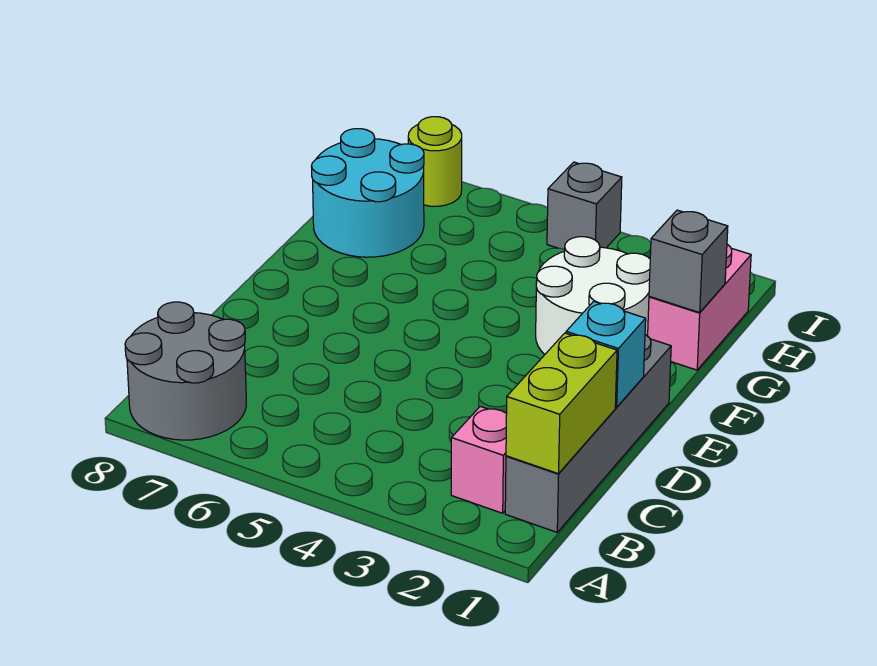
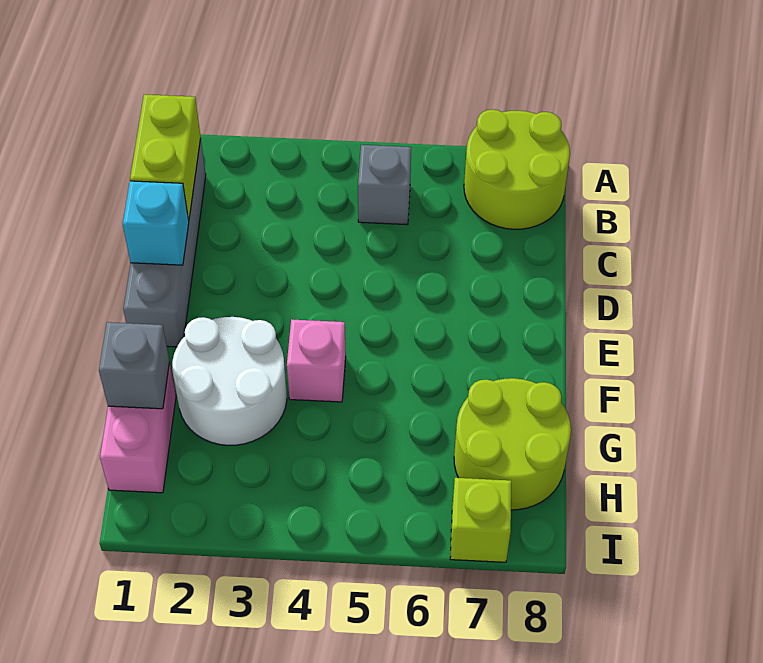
grey 2x2 round brick [125,302,246,440] -> lime 2x2 round brick [464,110,570,229]
pink 1x1 brick [451,406,507,513] -> pink 1x1 brick moved to [287,319,346,402]
cyan 2x2 round brick [311,129,424,257] -> lime 2x2 round brick [454,378,571,510]
grey 1x1 brick [547,162,622,249] -> grey 1x1 brick moved to [358,145,411,225]
lime 1x1 round brick [408,117,462,206] -> lime 1x1 brick [450,478,511,562]

